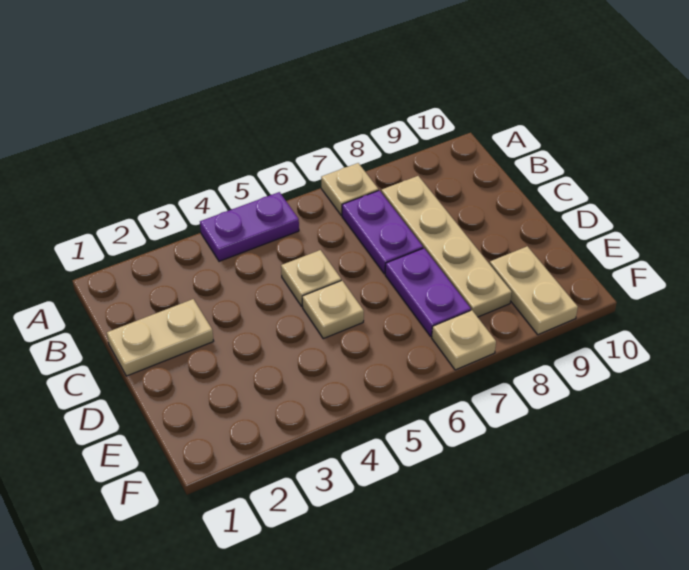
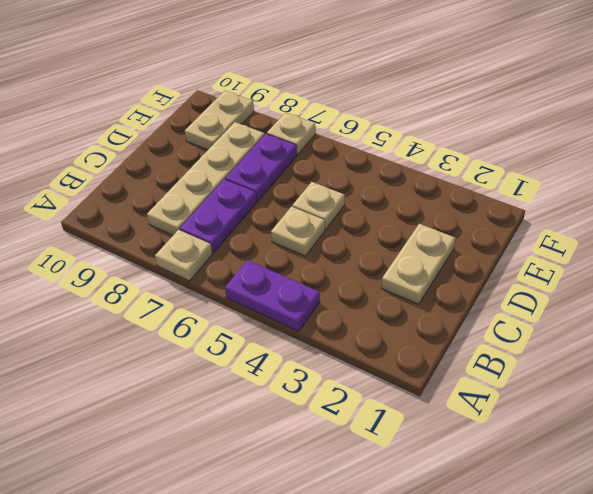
tan 1x2 plate [107,299,213,376] -> tan 1x2 plate turned to [382,224,456,304]

